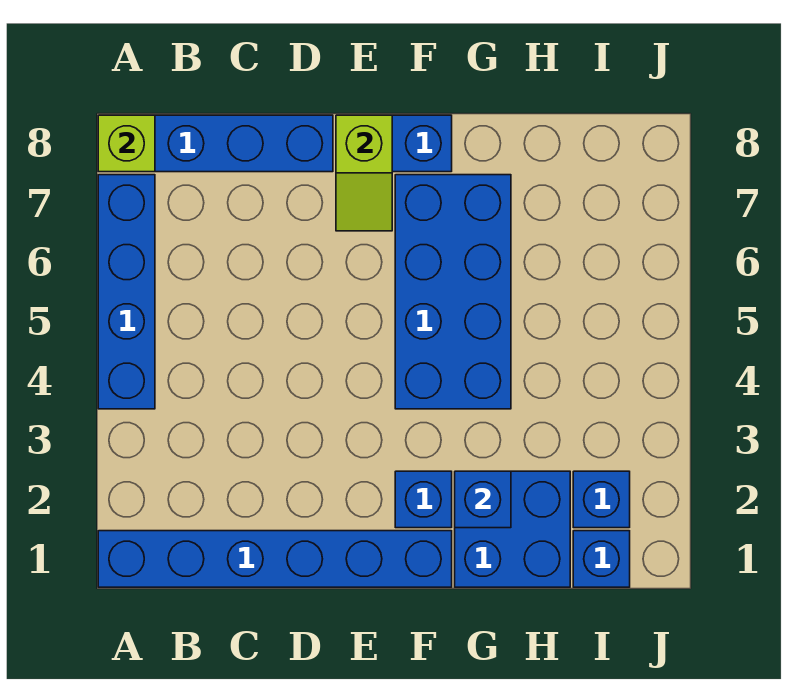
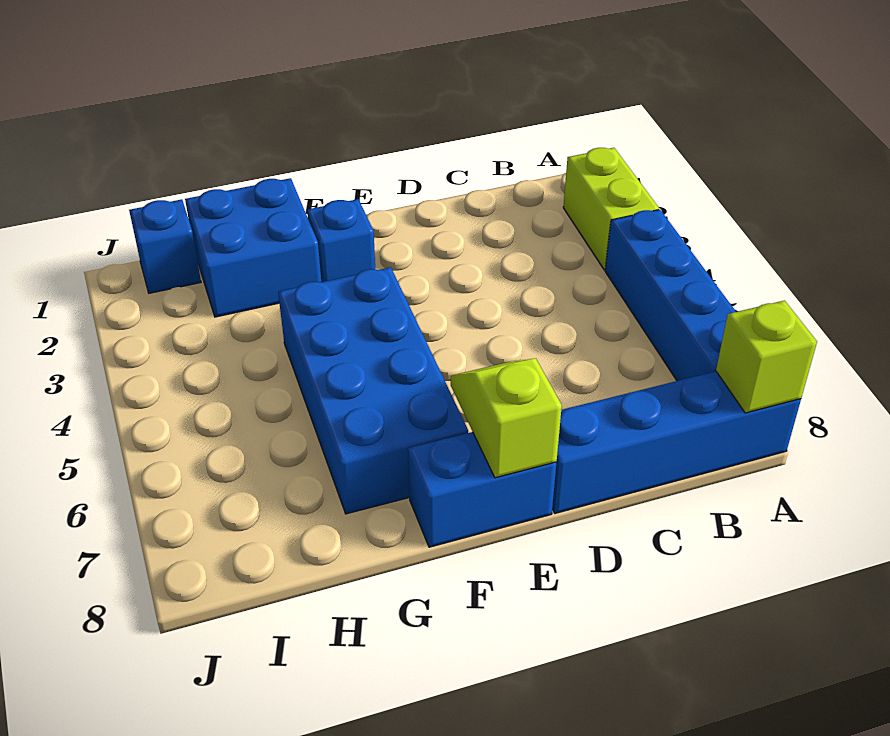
blue 1x6 brick [98,531,452,587] -> none
none -> lime 1x2 brick [563,148,659,270]
blue 1x1 brick [455,471,511,528] -> none
blue 1x1 brick [573,471,630,528] -> none

